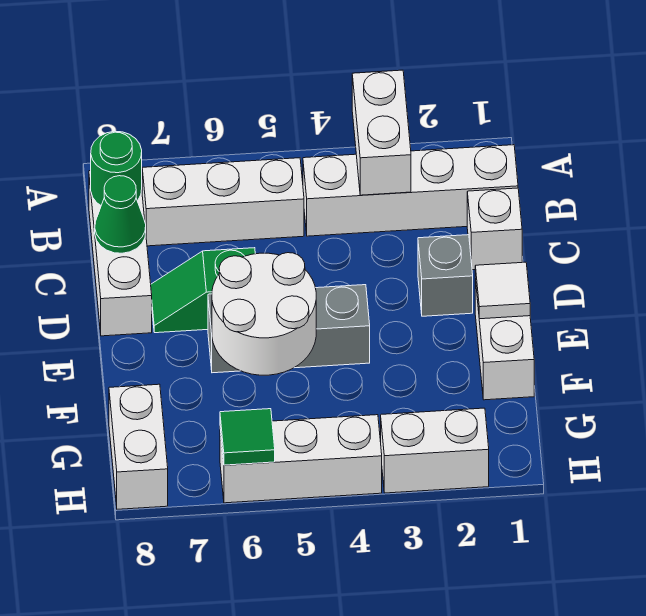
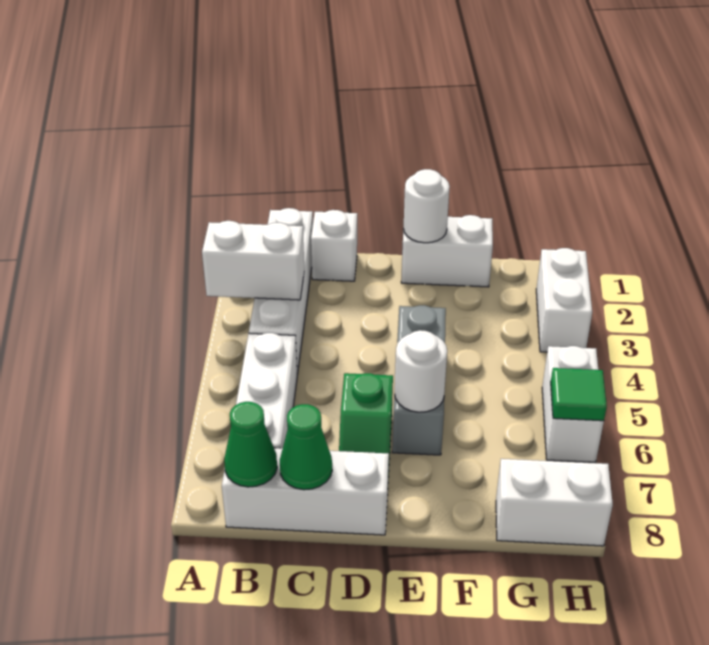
green 1x1 round brick [91,131,142,205] -> green 1x1 cone [224,402,277,487]
grey 1x1 brick [418,235,473,316] -> none
white 1x1 tile [475,262,530,319] -> white 1x1 round brick [404,169,450,243]
white 2x2 round brick [212,253,316,375] -> white 1x1 round brick [395,330,447,412]
white 1x3 brick [220,415,382,503] -> white 1x2 brick [542,346,604,462]

